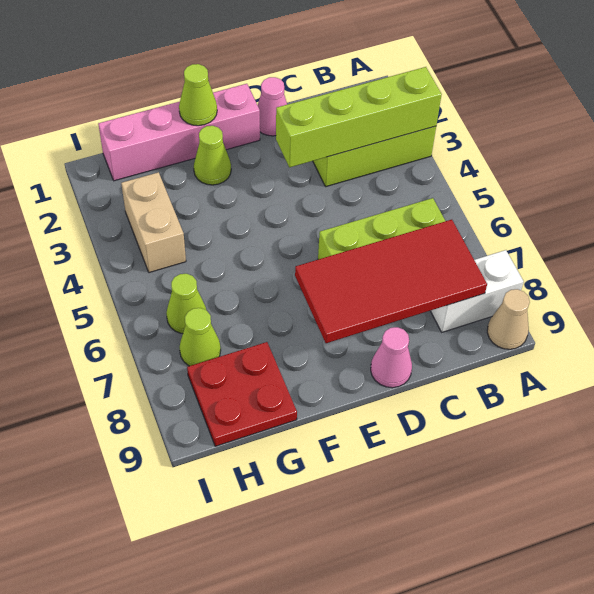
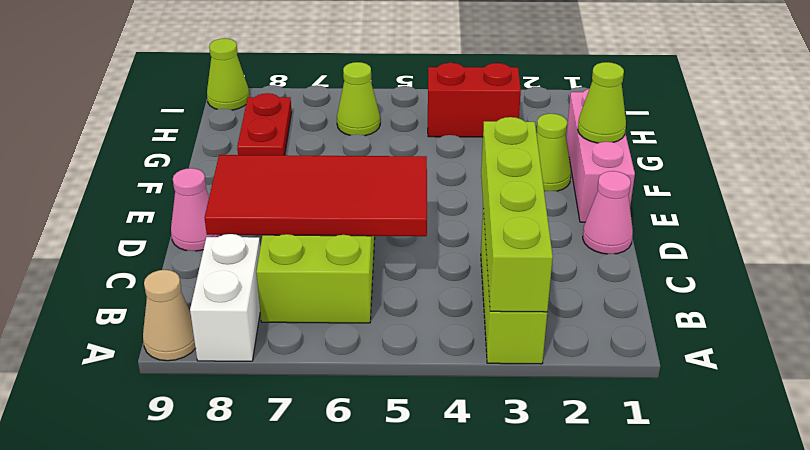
red 2x4 tile [295,220,487,343] -> red 2x4 tile turned to [205,155,427,236]
pink 1x4 brick [98,84,260,181] -> pink 1x3 brick [566,89,635,222]
red 2x2 plate [187,342,297,446] -> red 1x2 plate [237,93,292,155]
tan 1x2 brick [121,172,186,273] -> red 1x2 brick [428,63,521,137]
lime 1x1 cone [179,308,221,366] -> lime 1x1 cone moved to [207,38,249,110]

